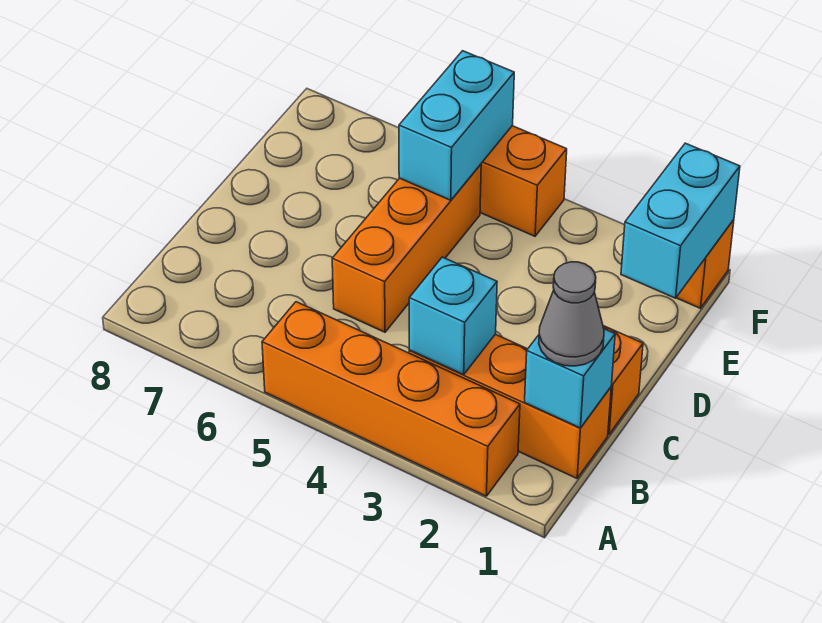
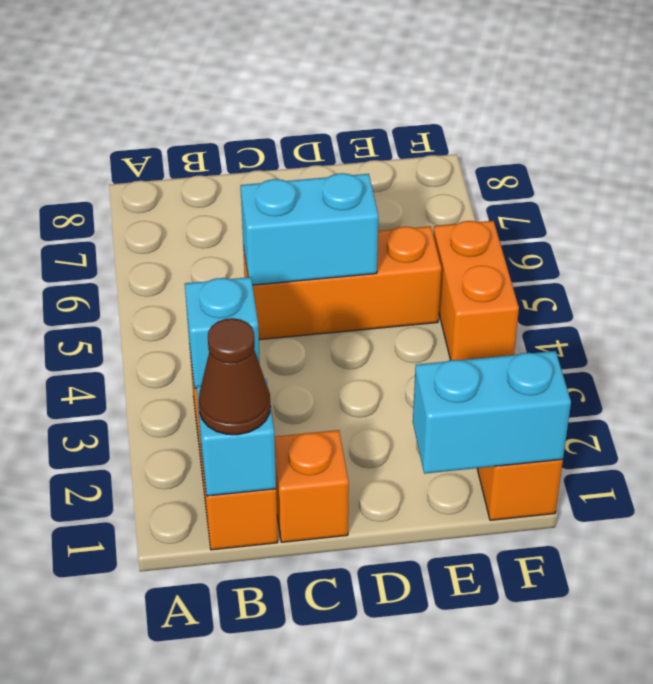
orange 1x4 brick [262,302,520,496] -> none
grey 1x1 cone [539,262,604,366] -> brown 1x1 cone [199,318,270,435]
cyan 1x2 brick [399,51,514,200] -> cyan 1x2 brick moved to [241,173,378,285]

